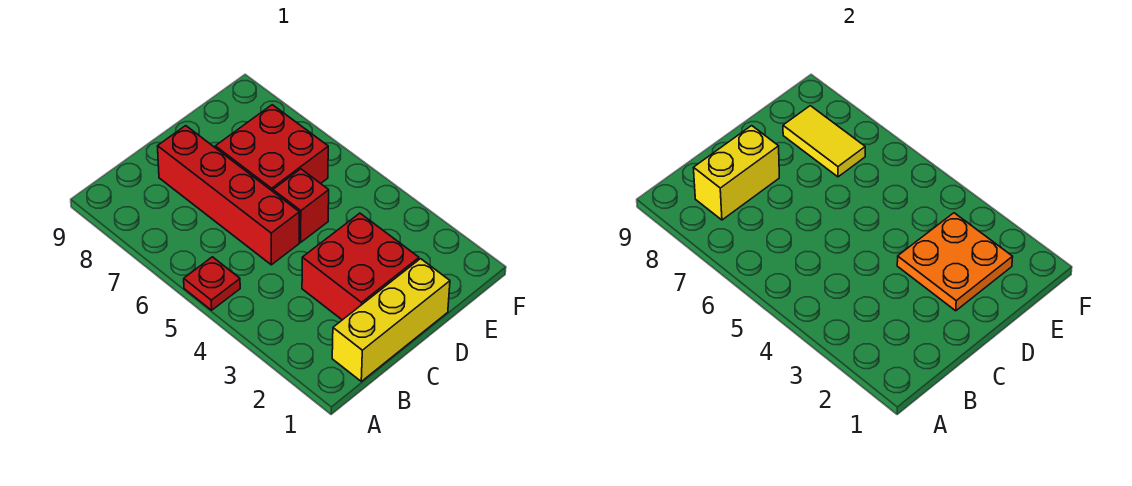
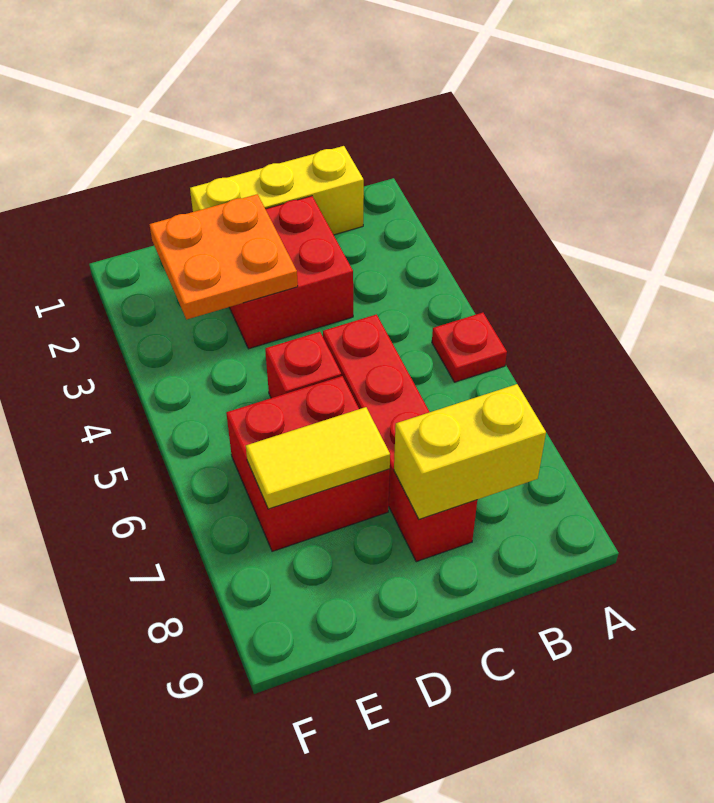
yellow 1x2 tile [783,106,865,177] -> yellow 1x2 tile turned to [246,407,390,509]

